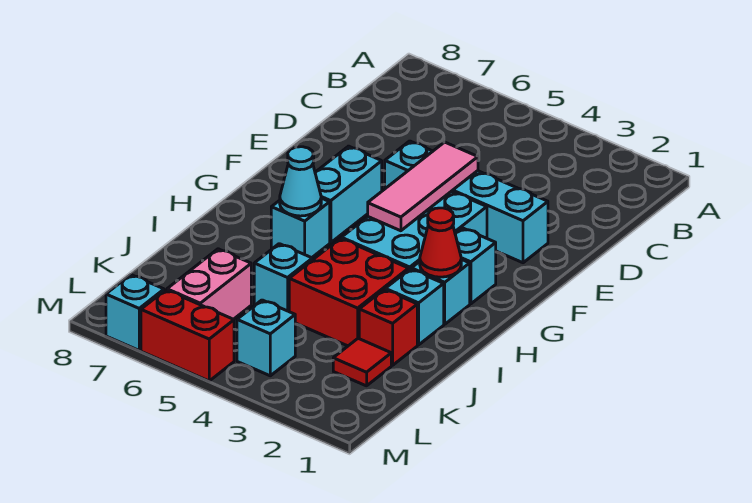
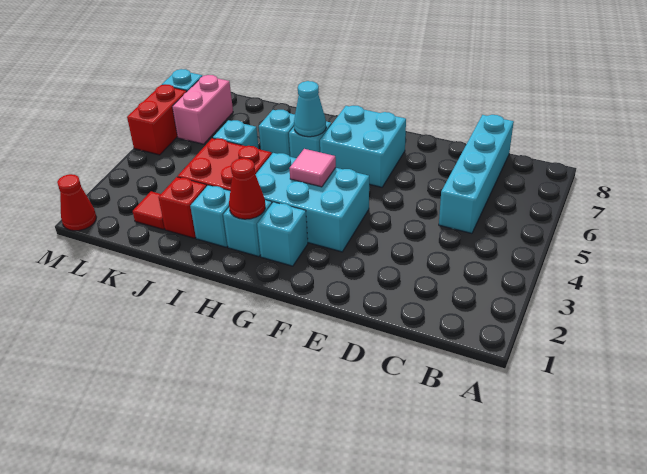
cyan 1x4 brick [385,141,548,263] -> cyan 1x4 brick moved to [439,115,514,233]
pink 1x3 tile [368,142,478,231] -> pink 1x1 tile [289,149,336,187]
cyan 1x2 brick [315,146,382,243] -> cyan 2x2 brick [320,106,406,187]
pink 1x2 brick [167,249,251,319] -> pink 1x2 brick turned to [172,75,233,144]
cyan 1x1 brick [237,300,295,376] -> cyan 1x1 brick moved to [259,110,295,156]
none -> red 1x1 cone [57,174,96,231]

